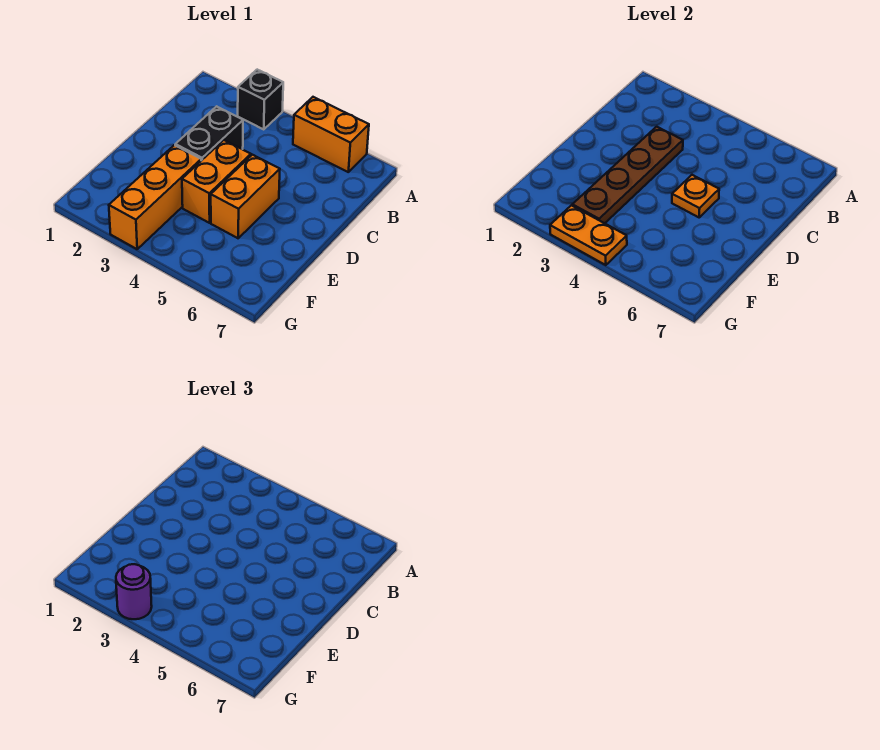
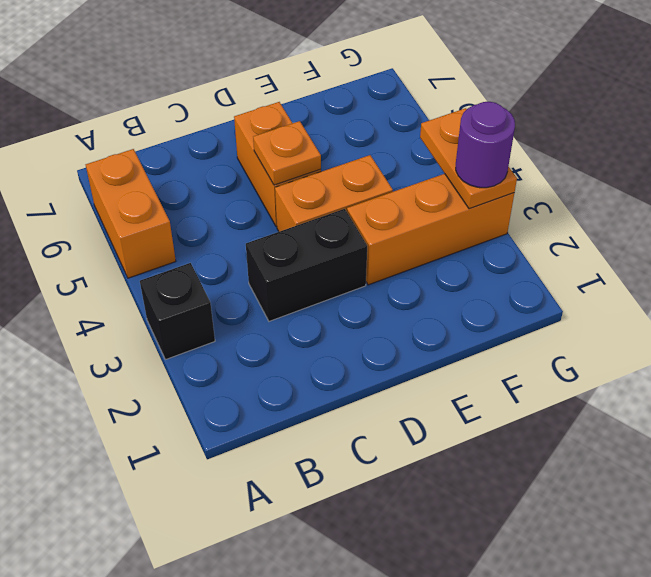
brown 1x4 plate [572,127,683,223] -> none
orange 1x2 brick [211,155,280,238] -> orange 1x2 brick turned to [234,102,321,226]

